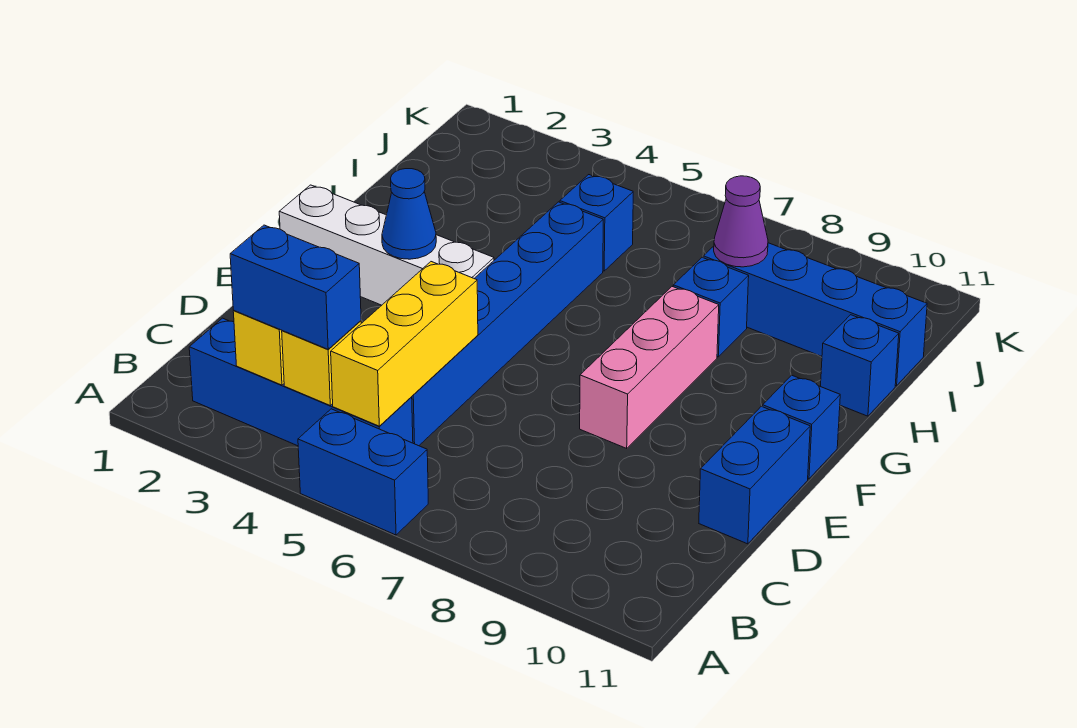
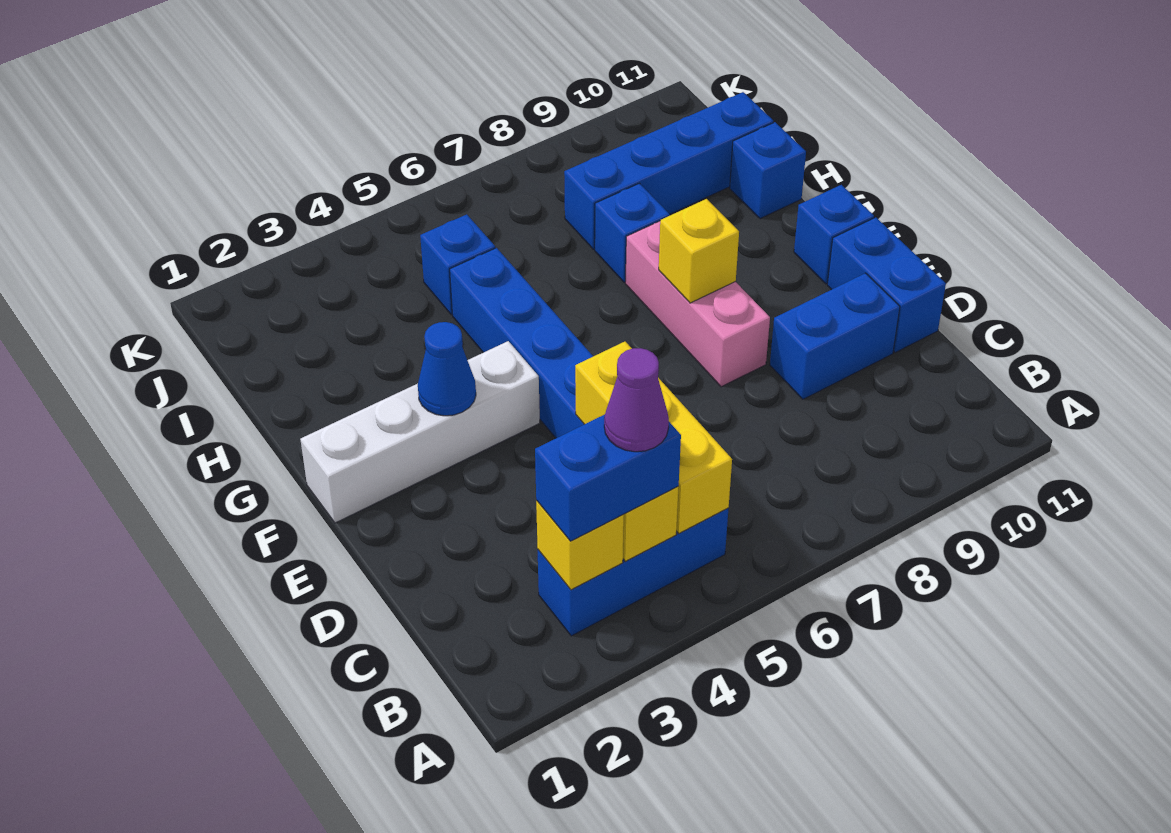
blue 1x2 brick [298,409,428,535] -> blue 1x2 brick moved to [770,273,900,399]
blue 1x4 brick [189,318,413,446] -> blue 1x3 brick [538,508,729,636]
none -> yellow 1x1 brick [659,199,739,303]
purple 1x1 cone [714,176,768,267] -> purple 1x1 cone moved to [604,348,669,452]

